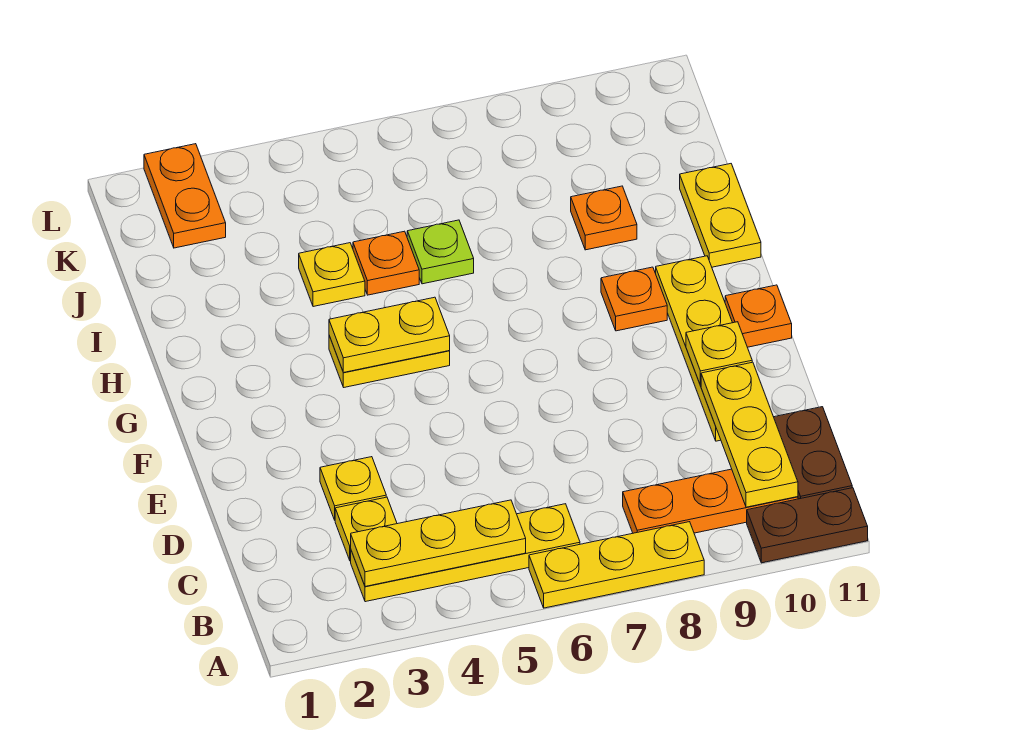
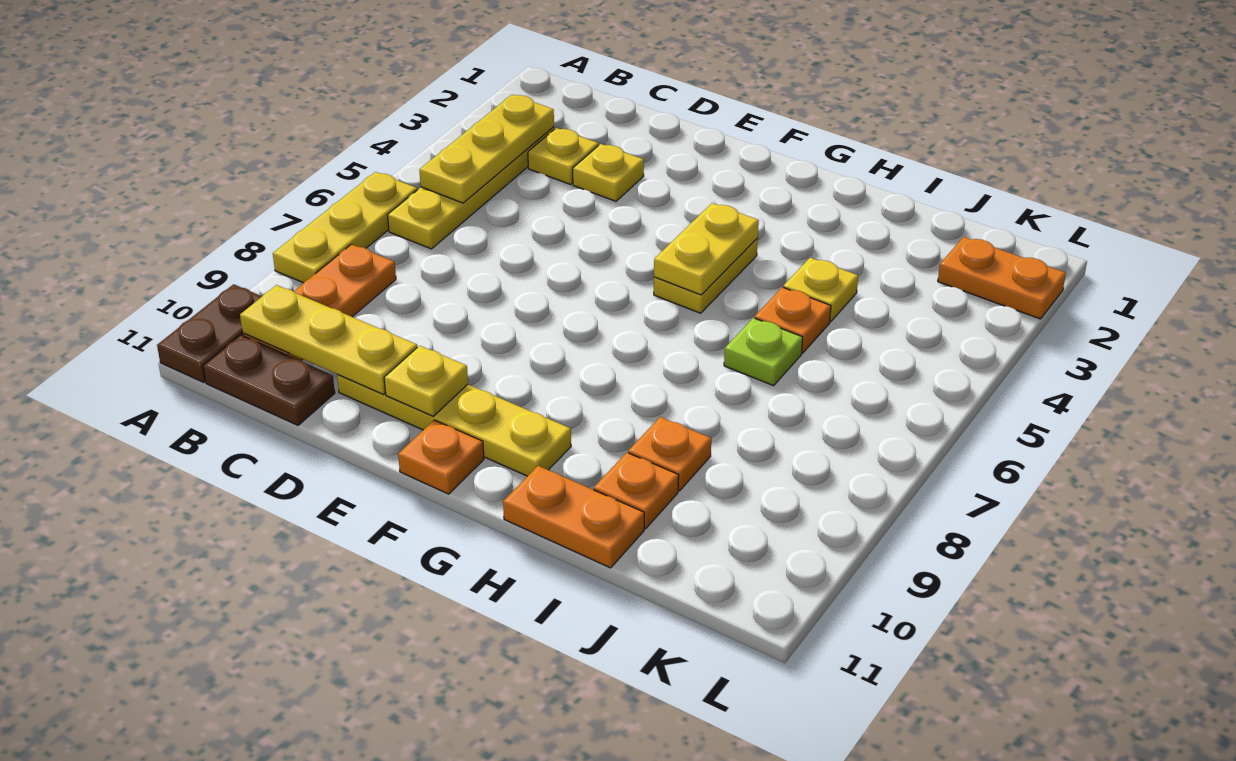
orange 1x1 plate [601,267,667,331] -> orange 1x1 plate moved to [594,452,679,529]
yellow 1x2 plate [680,164,761,267] -> orange 1x2 plate [503,466,644,568]

